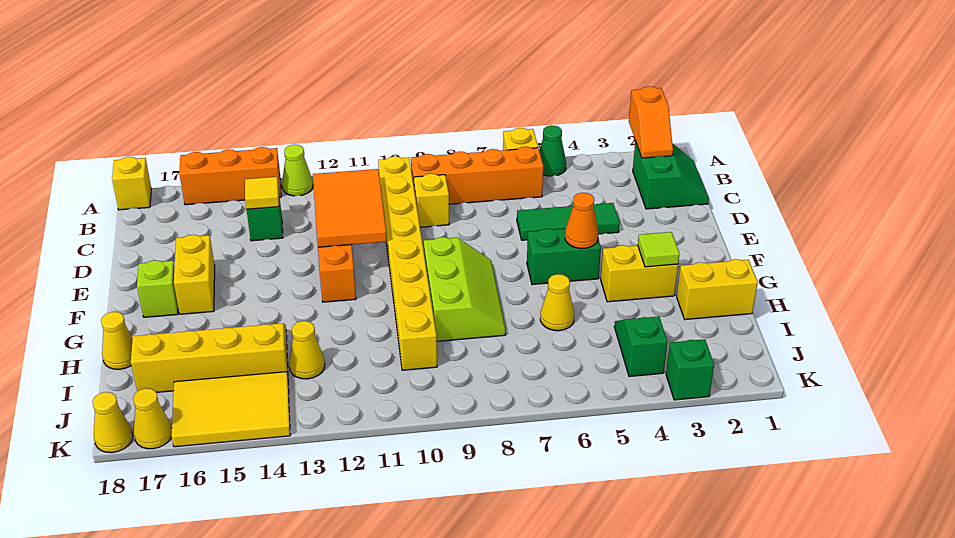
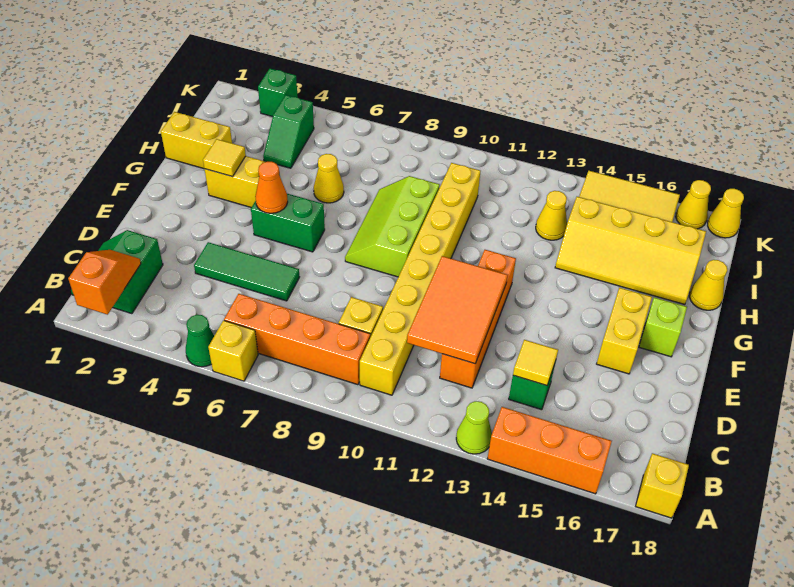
lime 1x1 tile [638,232,680,267] -> yellow 1x1 tile [203,139,246,177]

